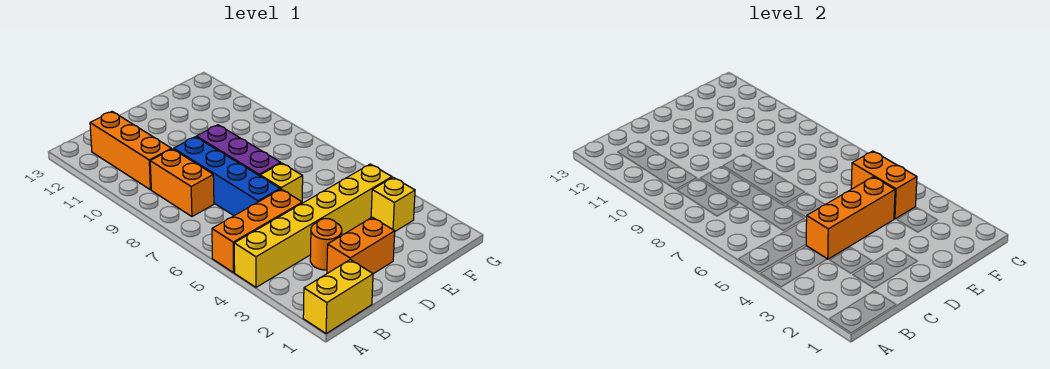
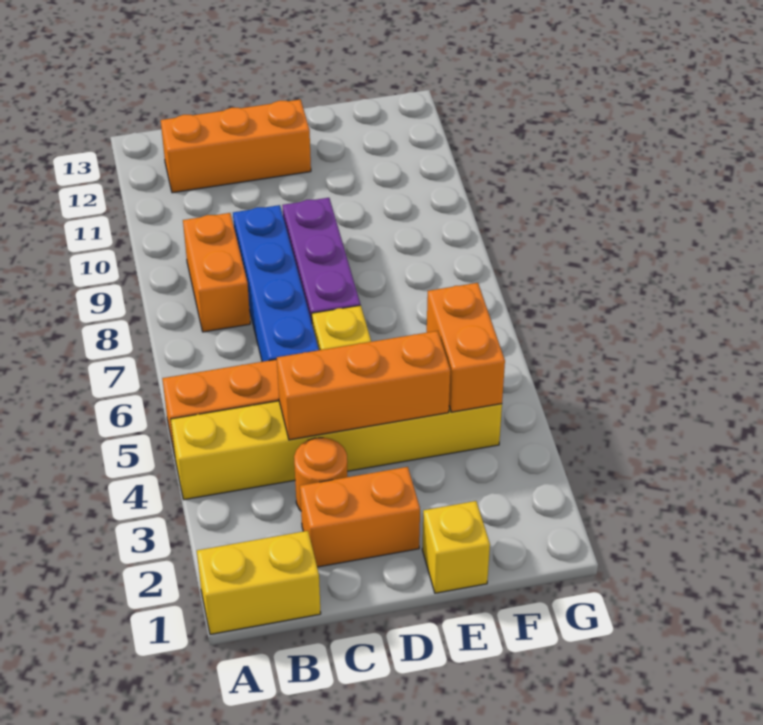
orange 1x3 brick [90,112,171,190] -> orange 1x3 brick turned to [161,99,311,193]
yellow 1x1 brick [371,177,415,231] -> yellow 1x1 brick moved to [422,501,490,593]

